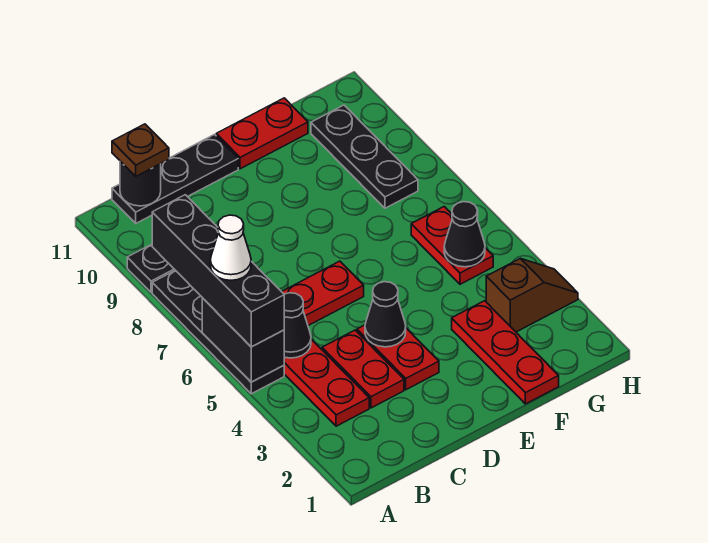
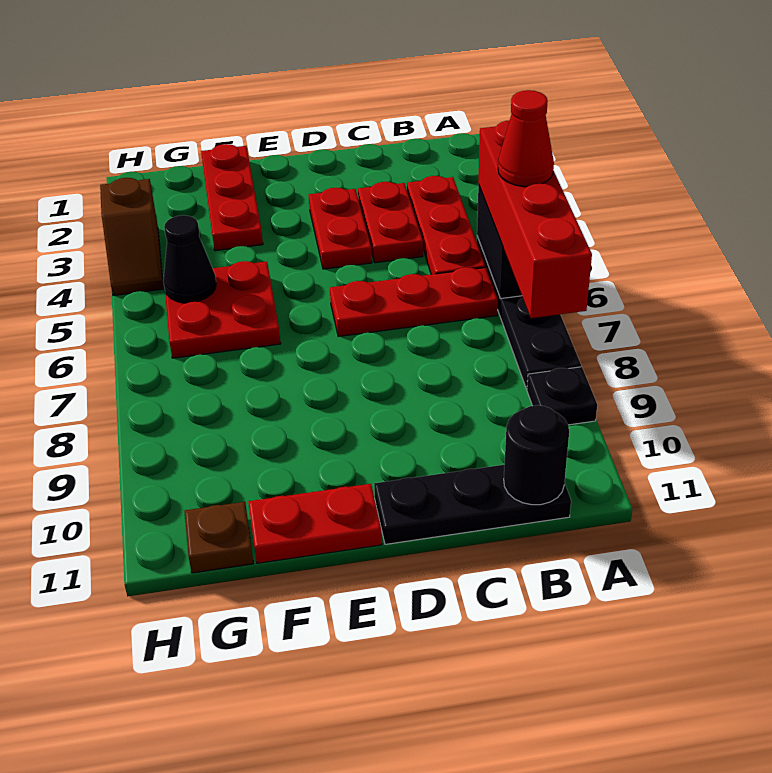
black 1x4 brick [152,195,284,347] -> red 1x4 brick [478,120,592,318]
white 1x1 cone [210,215,251,280] -> red 1x1 cone [498,90,554,186]
black 1x1 cone [284,293,311,358] -> none
brown 1x1 plate [112,124,169,176] -> brown 1x1 plate moved to [185,502,254,573]
black 1x1 cone [365,282,406,347] -> none
brown 1x2 slope [486,259,578,332] -> brown 1x2 slope turned to [100,178,163,296]
red 1x2 plate [411,207,493,284] -> red 2x2 plate [165,261,281,358]
black 1x3 plate [311,105,418,208] -> none

